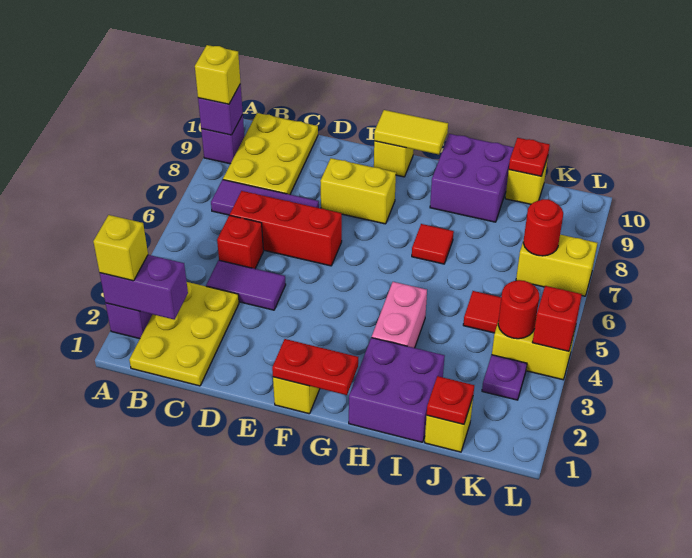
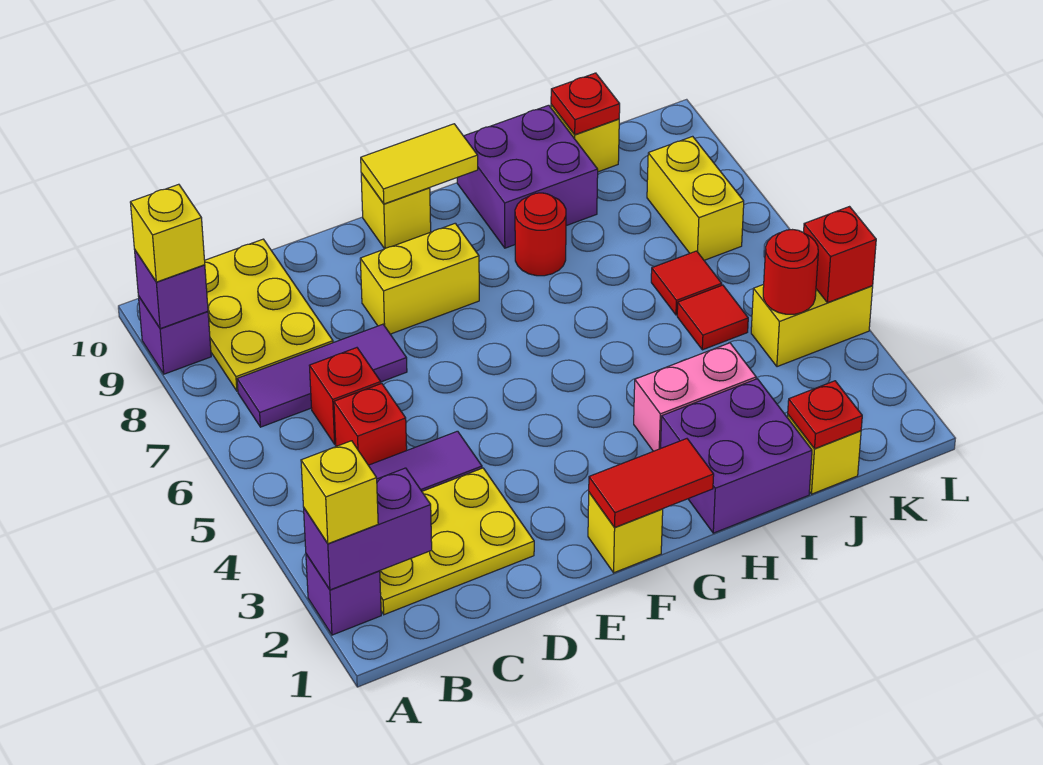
yellow 2x3 plate [129,282,239,386] -> yellow 2x3 plate turned to [380,468,534,615]
red 1x3 brick [230,191,342,266] -> red 1x1 brick [309,348,381,444]
red 1x2 plate [272,339,358,395] -> red 1x2 tile [589,439,714,527]
pink 1x2 brick [372,282,427,348] -> pink 1x2 brick turned to [634,343,756,451]
red 1x1 tile [412,224,454,264] -> red 1x1 tile moved to [651,251,722,315]
purple 1x1 plate [482,355,527,400] -> none
yellow 1x2 brick [516,235,597,296] -> yellow 1x2 brick turned to [647,136,744,260]
red 1x1 round brick [523,199,563,256] -> red 1x1 round brick moved to [515,193,566,276]

